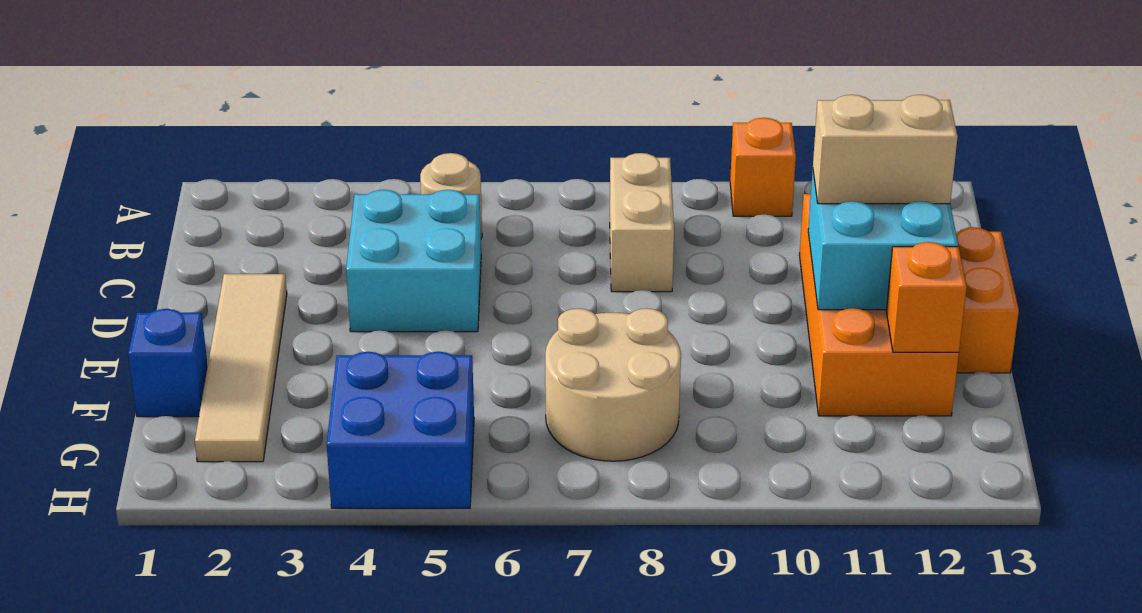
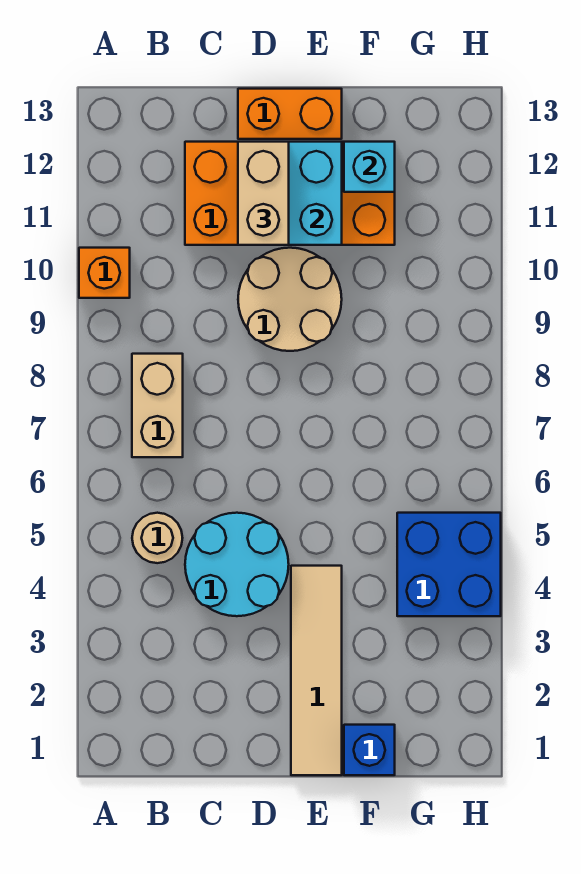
tan 1x2 brick [610,153,674,292] -> tan 1x2 brick turned to [132,354,183,457]
cyan 2x2 brick [346,190,481,332] -> cyan 2x2 round brick [185,513,289,616]
tan 1x4 tile [195,274,287,462] -> tan 1x4 tile turned to [291,566,342,775]
tan 2x2 round brick [545,308,681,461] -> tan 2x2 round brick moved to [238,248,342,351]
orange 1x1 brick [886,242,967,352] -> cyan 1x1 brick [344,142,395,192]

